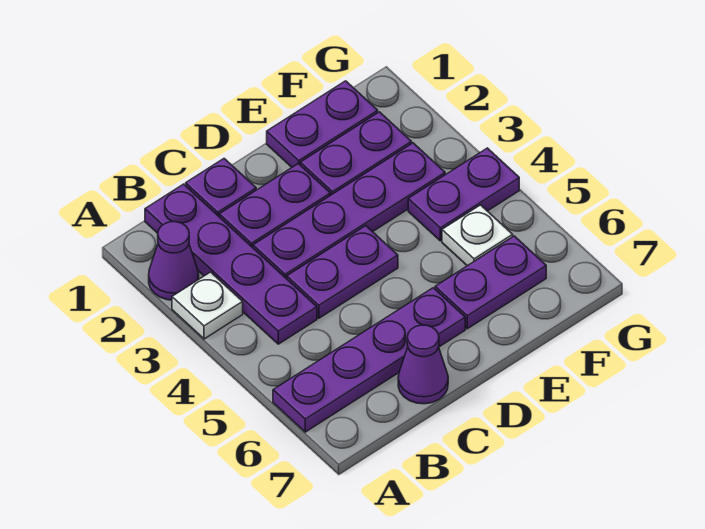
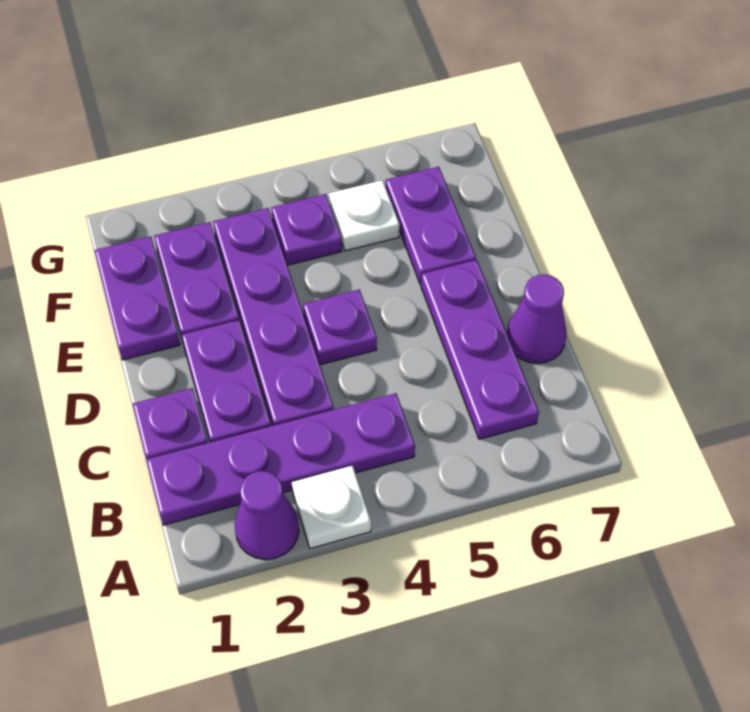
purple 1x4 plate [273,288,465,432] -> purple 1x3 plate [421,260,539,439]
purple 1x2 plate [287,226,398,318] -> purple 1x1 plate [303,289,377,365]
purple 1x2 plate [408,148,519,241] -> purple 1x1 plate [271,194,342,265]

